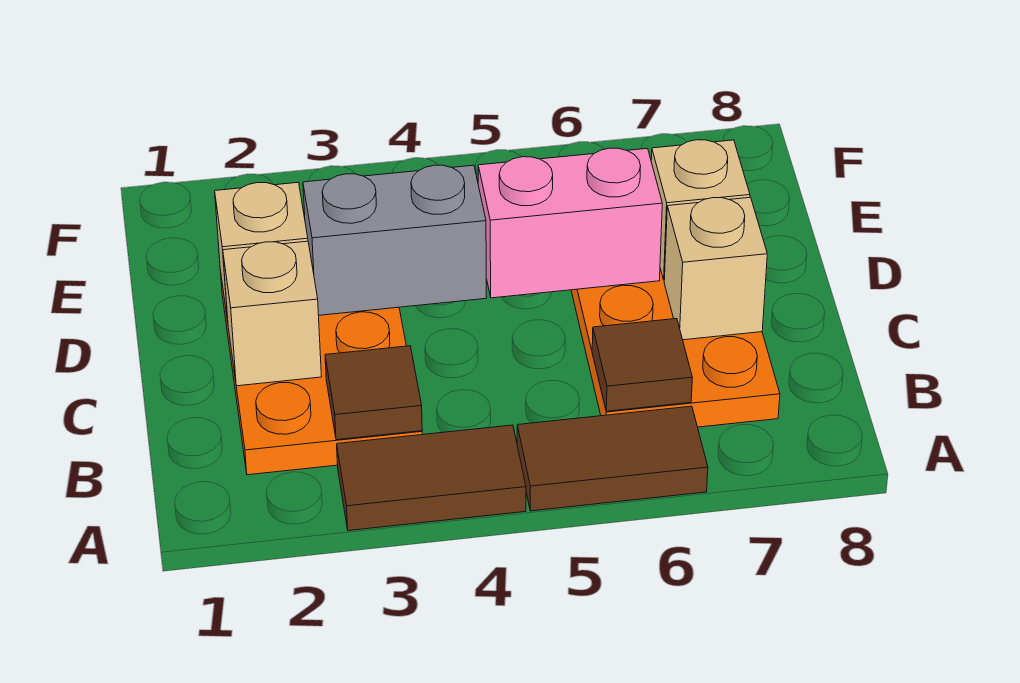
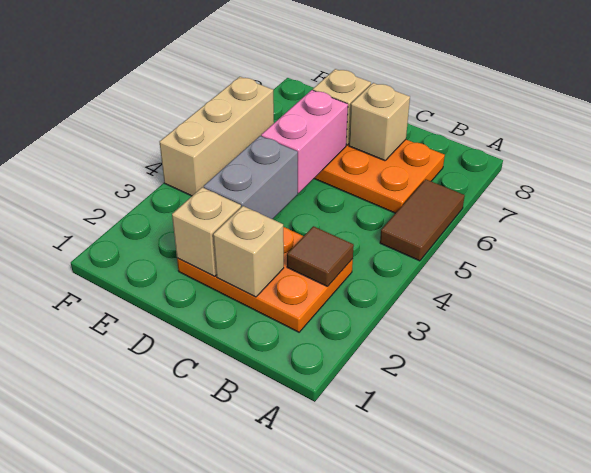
brown 1x2 tile [337,425,526,531] -> none
brown 1x1 tile [592,319,692,411] -> none
none -> tan 1x3 brick [160,77,274,196]

